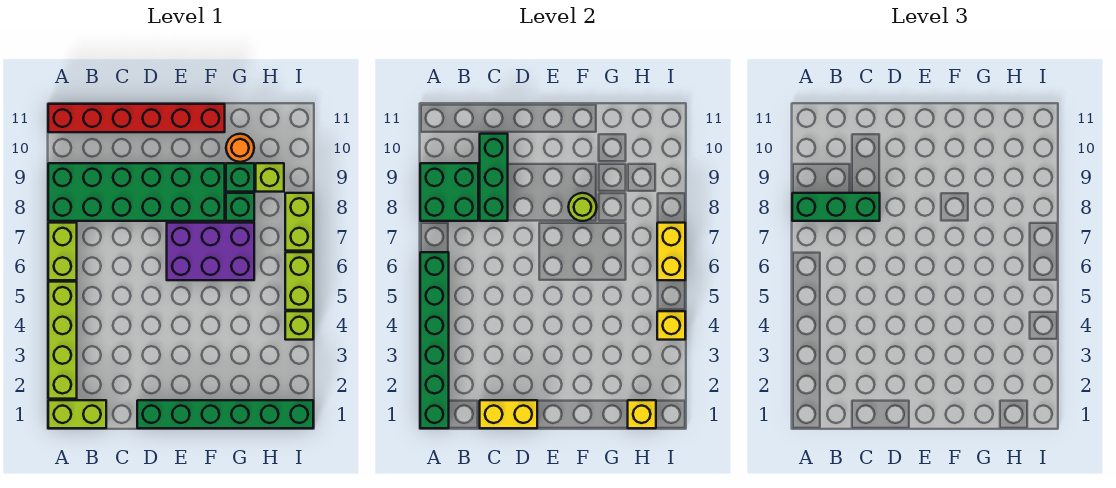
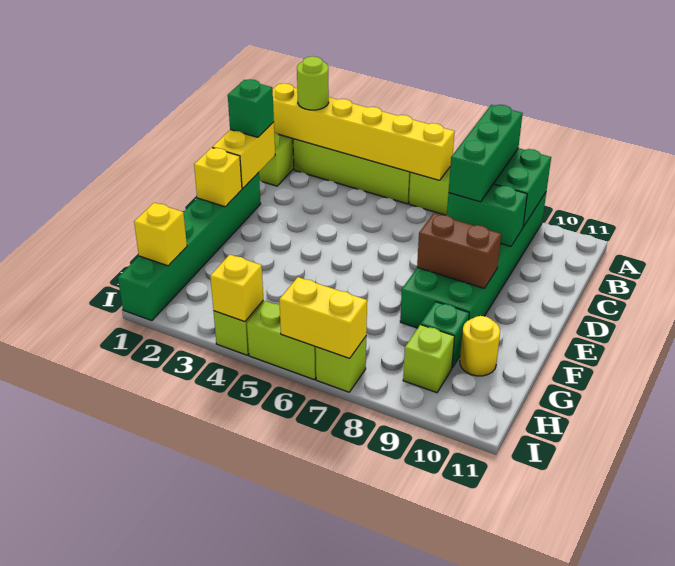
green 1x6 brick [420,252,449,428] -> yellow 1x6 brick [273,83,455,180]
red 1x6 brick [48,104,225,132] -> none
green 1x3 brick [480,134,508,221] -> green 1x2 brick [447,184,527,246]
none -> yellow 1x1 brick [194,148,242,207]
purple 2x3 brick [167,223,254,280] -> none
none -> brown 1x2 brick [417,214,501,288]
lime 1x1 round brick [569,193,597,221] -> lime 1x1 round brick moved to [297,56,329,110]
green 1x1 brick [226,193,254,221] -> green 1x1 brick moved to [228,79,274,137]
orange 1x1 round brick [226,134,254,162] -> yellow 1x1 round brick [460,316,500,376]
lime 1x2 brick [285,193,313,251] -> lime 1x1 brick [316,337,366,392]

